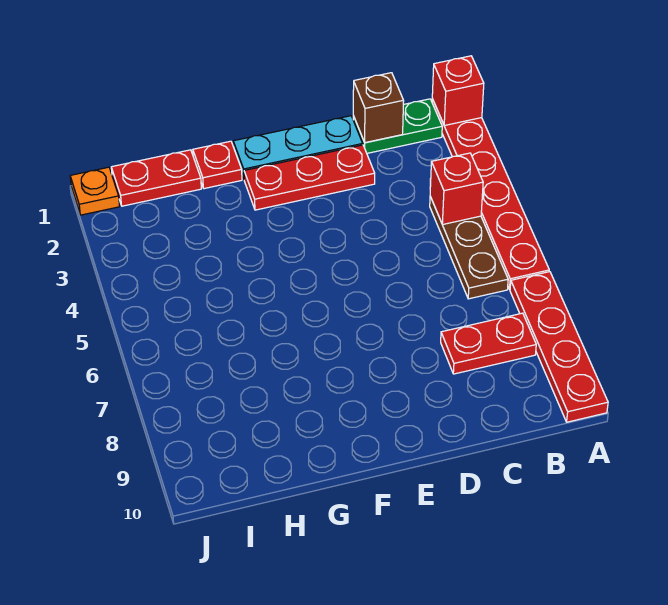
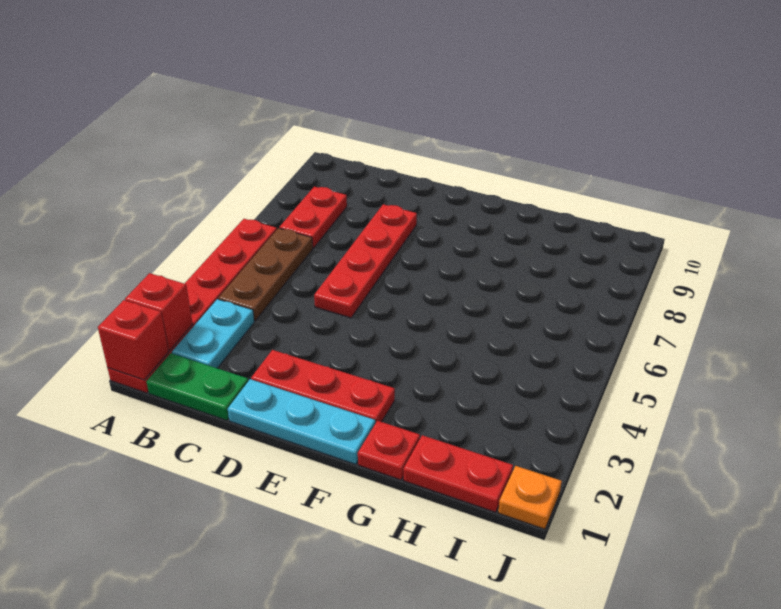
red 1x4 plate [510,272,608,422] -> red 1x4 plate moved to [314,204,417,318]
none -> cyan 1x2 plate [172,299,254,368]
red 1x1 brick [430,153,483,225] -> red 1x1 brick moved to [125,273,193,351]
red 1x2 plate [441,313,536,374] -> red 1x2 plate turned to [279,187,347,248]
brown 1x1 brick [353,73,404,143] -> none

